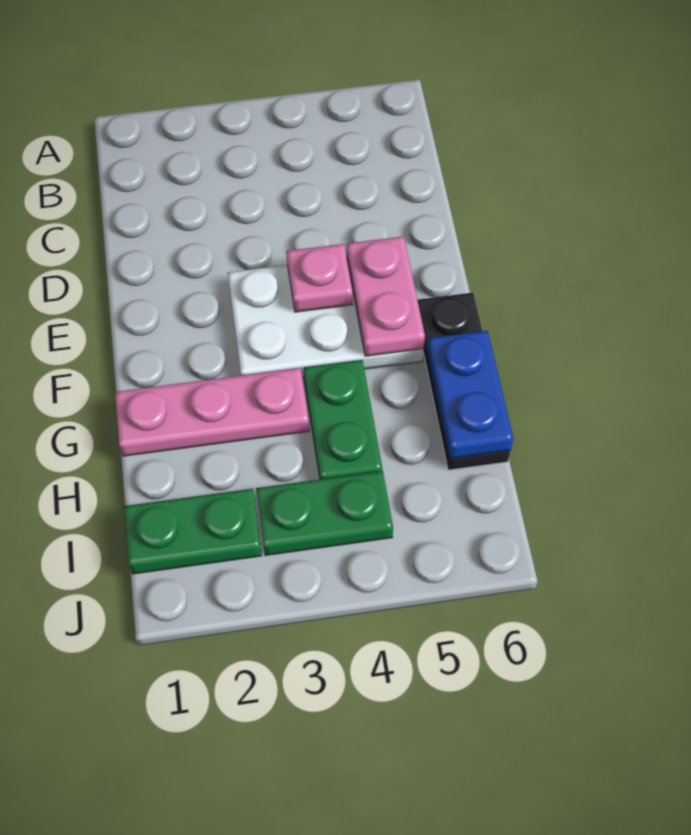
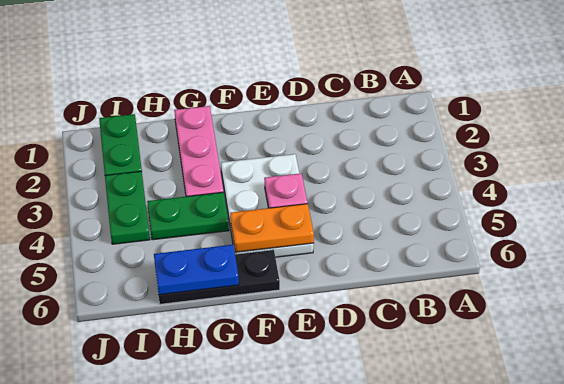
pink 1x2 plate [347,236,425,356] -> orange 1x2 plate [230,204,314,252]

